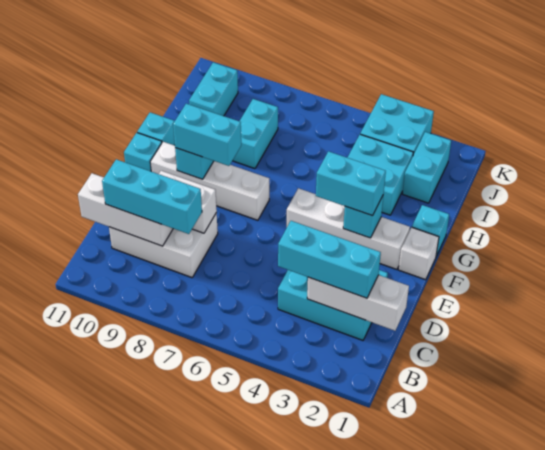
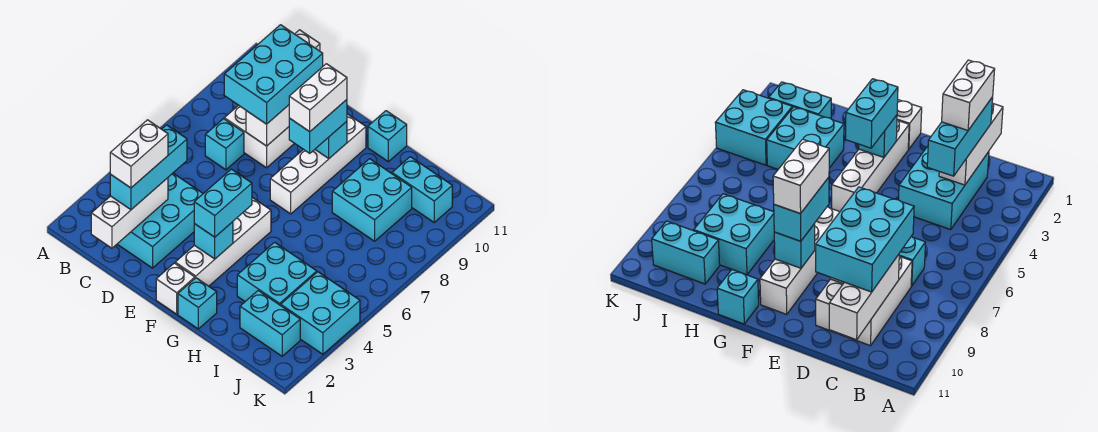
none -> white 1x2 brick [110,120,168,188]
cyan 1x3 brick [102,159,202,234] -> cyan 2x3 brick [224,25,323,124]
none -> white 1x2 brick [289,64,347,132]
cyan 1x1 brick [124,133,162,171] -> cyan 1x1 brick moved to [205,119,244,170]
cyan 1x2 brick [233,99,278,169] -> cyan 2x2 brick [332,159,412,241]

